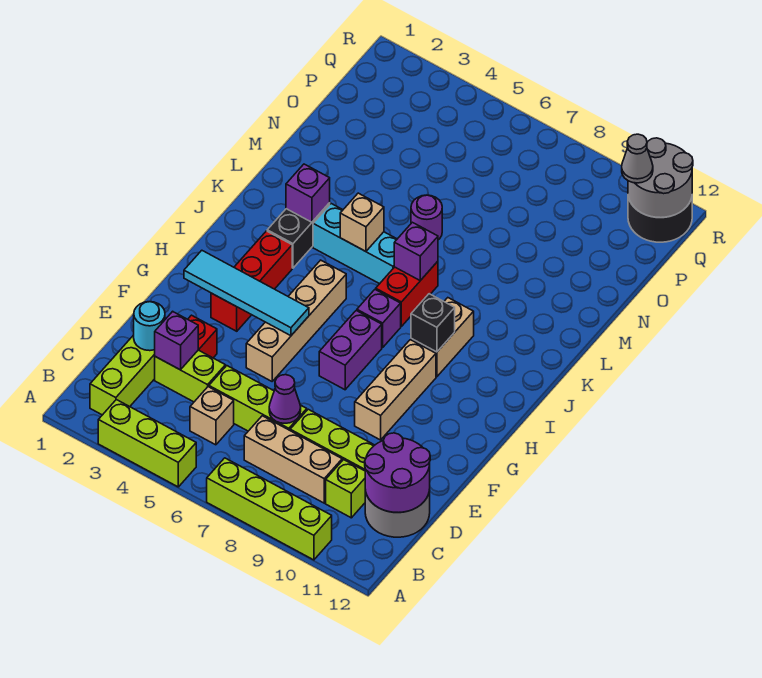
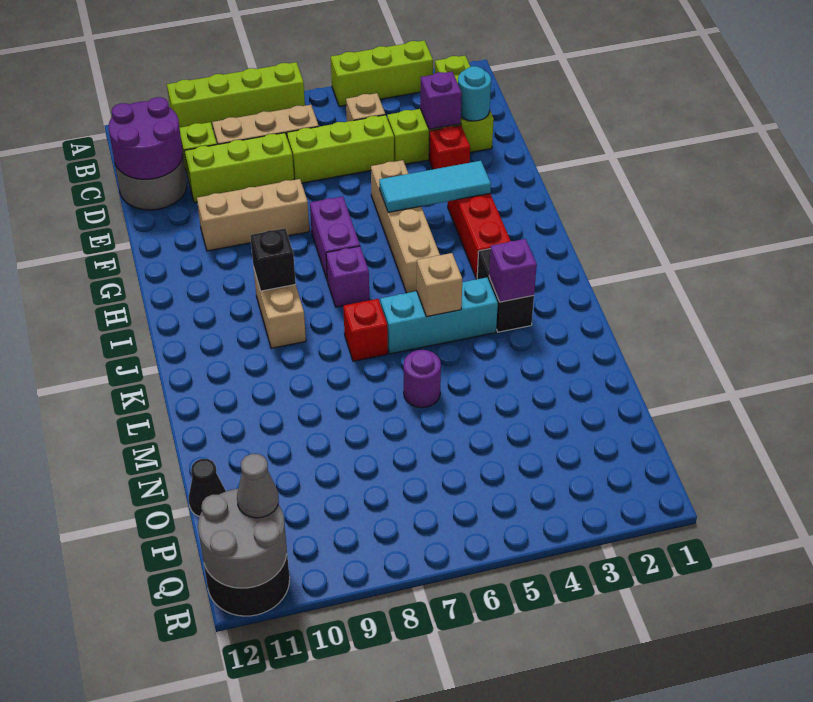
purple 1x1 cone [269,375,301,423] -> none
tan 1x3 brick [355,340,436,440] -> tan 1x3 brick turned to [197,179,310,251]
cyan 1x4 tile [184,250,309,336] -> cyan 1x3 tile [379,161,491,212]
red 1x2 brick [376,261,438,326] -> red 1x1 brick [343,299,388,361]
purple 1x1 brick [394,222,438,280] -> none
none -> black 1x1 cone [189,459,226,517]

